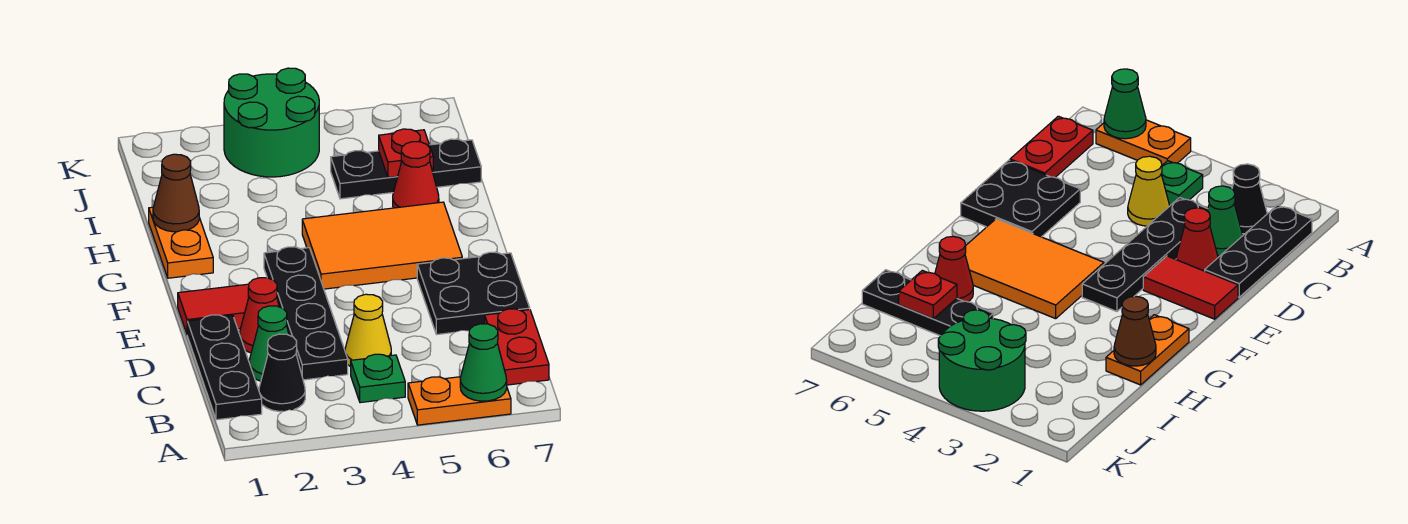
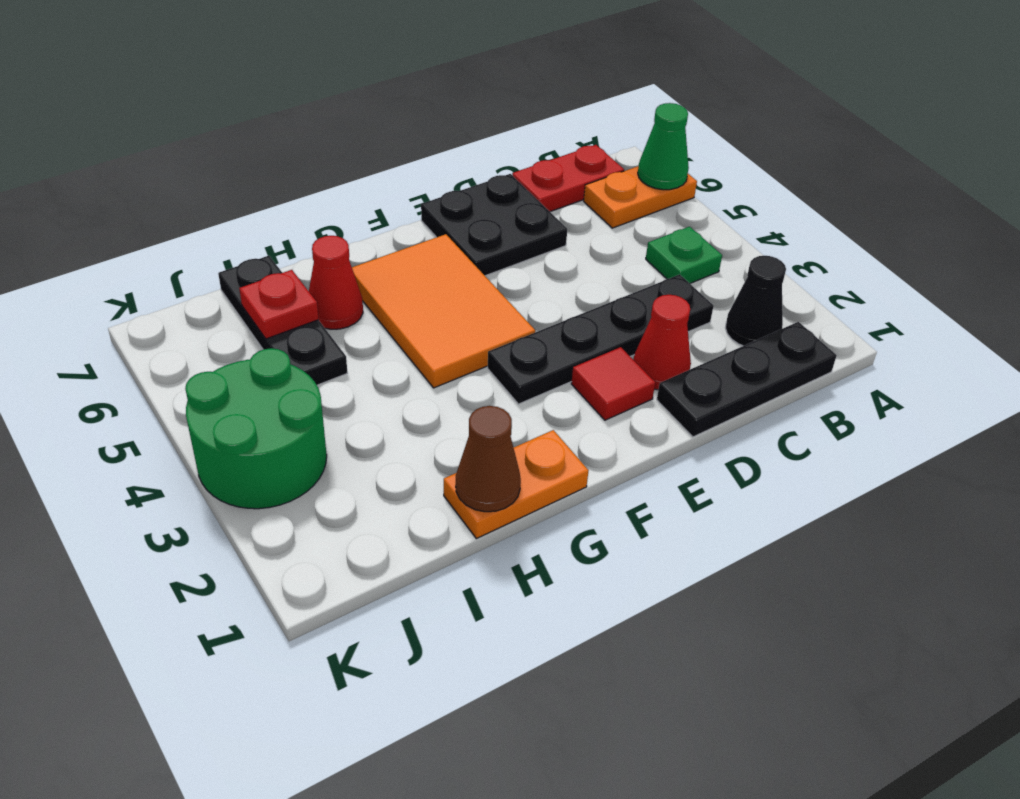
orange 1x2 plate [408,377,511,425] -> orange 1x2 plate turned to [584,166,697,228]
green 1x1 cone [249,306,289,381] -> none
yellow 1x1 cone [345,294,391,367] -> none
red 1x2 tile [178,284,280,333] -> red 1x1 tile [571,347,655,420]

